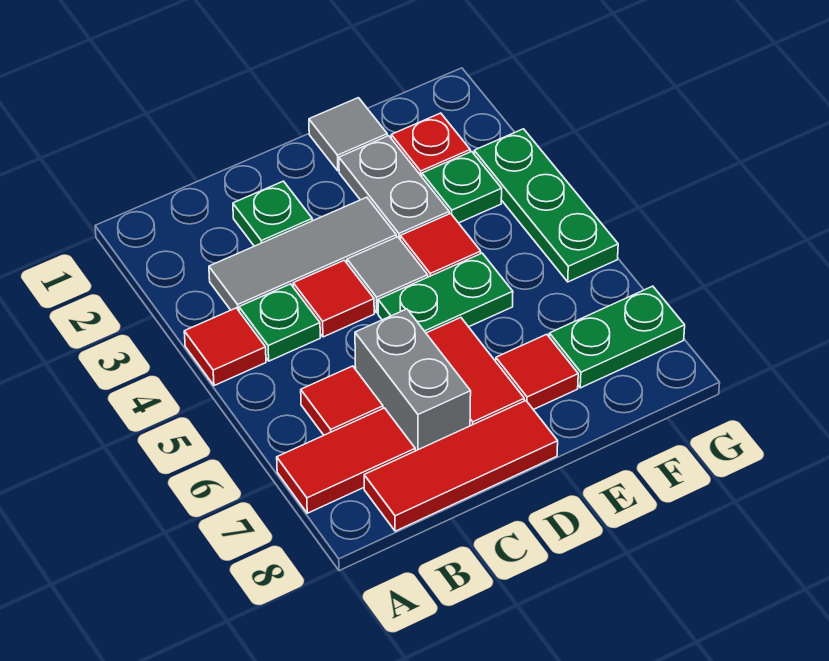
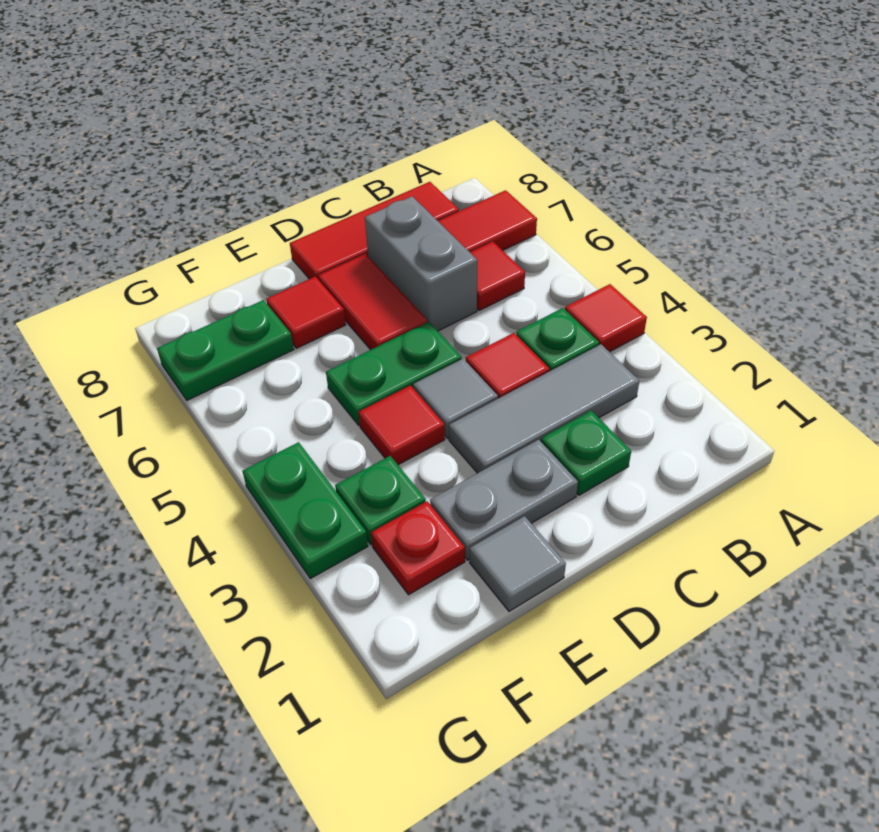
grey 1x2 plate [339,136,449,239] -> grey 1x2 plate turned to [430,440,578,560]
green 1x3 plate [474,129,618,282] -> green 1x2 plate [243,442,368,579]

